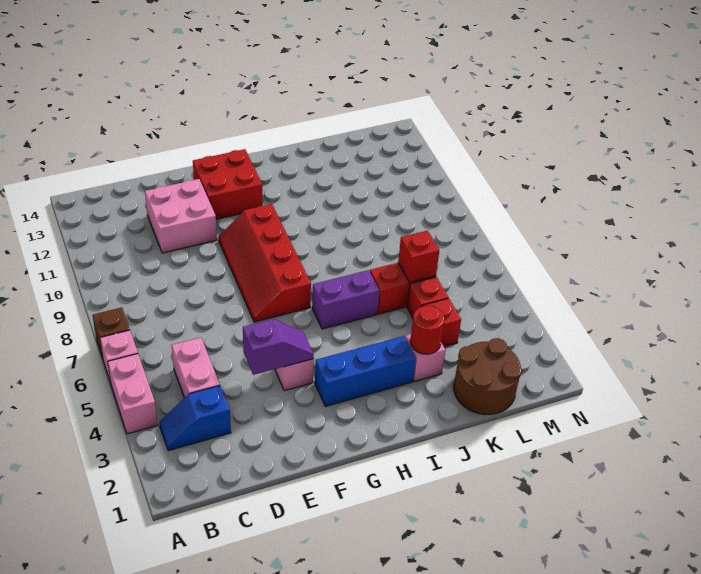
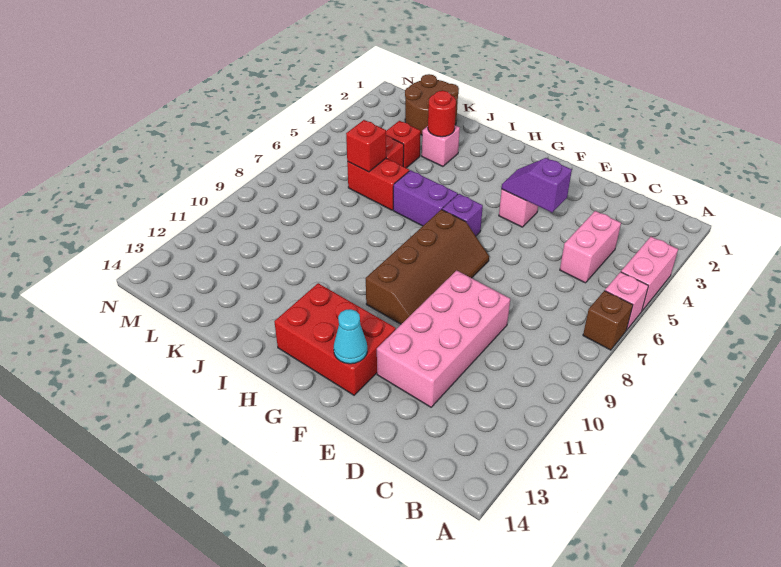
blue 1x2 slope [159,386,231,451] -> none
pink 2x2 brick [145,179,217,253] -> pink 2x4 brick [377,270,510,407]
red 2x4 slope [218,204,311,322] -> brown 2x4 slope [366,210,489,324]
red 2x2 brick [193,149,263,219] -> red 2x3 brick [274,283,396,395]
none -> cyan 1x1 cone [334,309,367,364]
blue 1x3 brick [315,336,416,406] -> none
none -> purple 1x1 brick [442,194,483,236]

